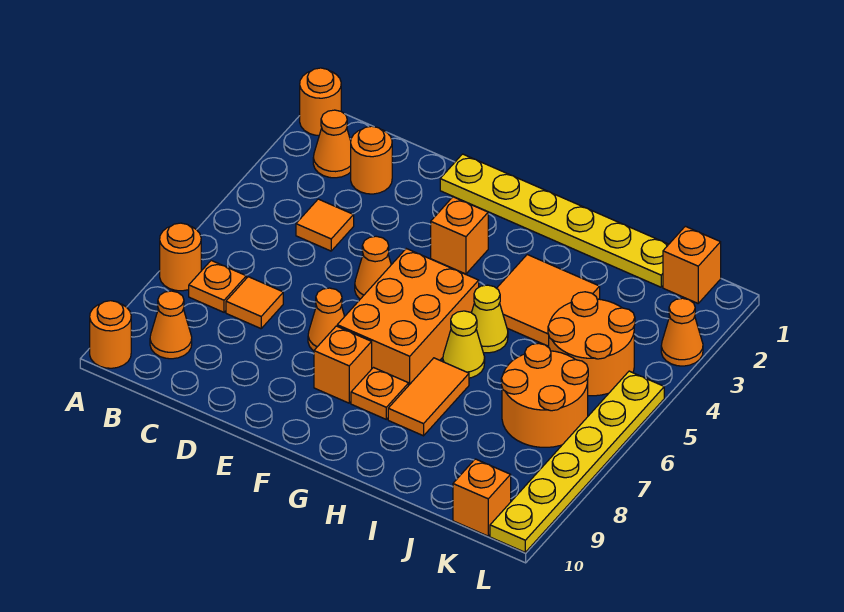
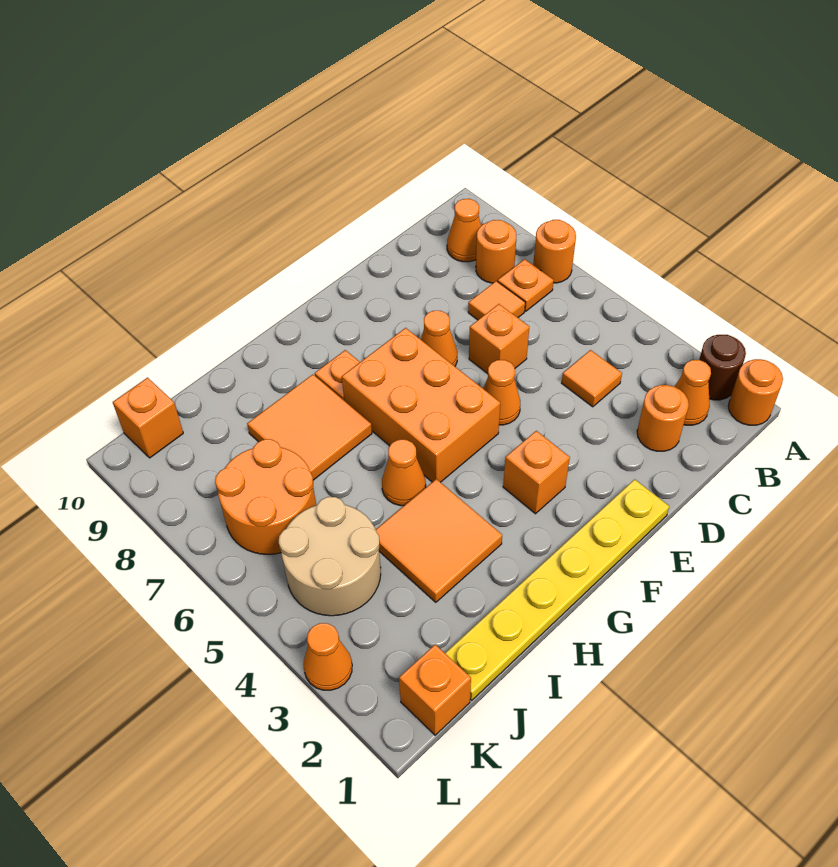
none -> brown 1x1 round brick [699,335,746,400]
orange 1x1 round brick [90,301,131,368] -> orange 1x1 round brick moved to [476,220,516,283]
orange 1x1 brick [314,326,372,403] -> orange 1x1 brick moved to [469,304,529,374]
yellow 1x1 cone [472,285,508,353] -> orange 1x1 cone [382,440,426,506]
yellow 1x1 cone [443,311,485,378] -> none
orange 1x2 tile [388,358,469,436] -> orange 2x2 tile [247,374,372,480]
orange 2x2 round brick [548,292,635,396] -> tan 2x2 round brick [279,497,381,616]
yellow 1x6 plate [490,371,664,552] -> none

